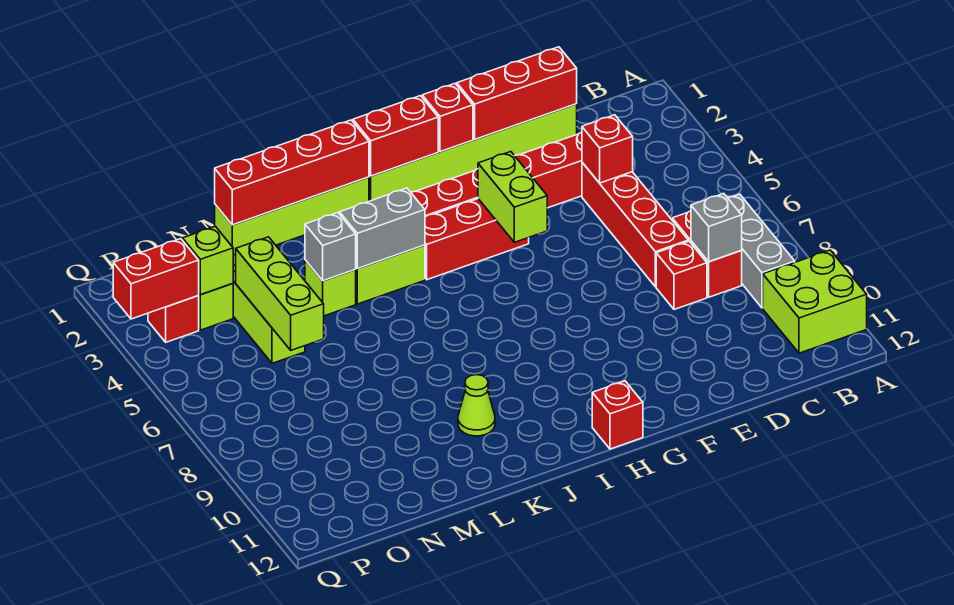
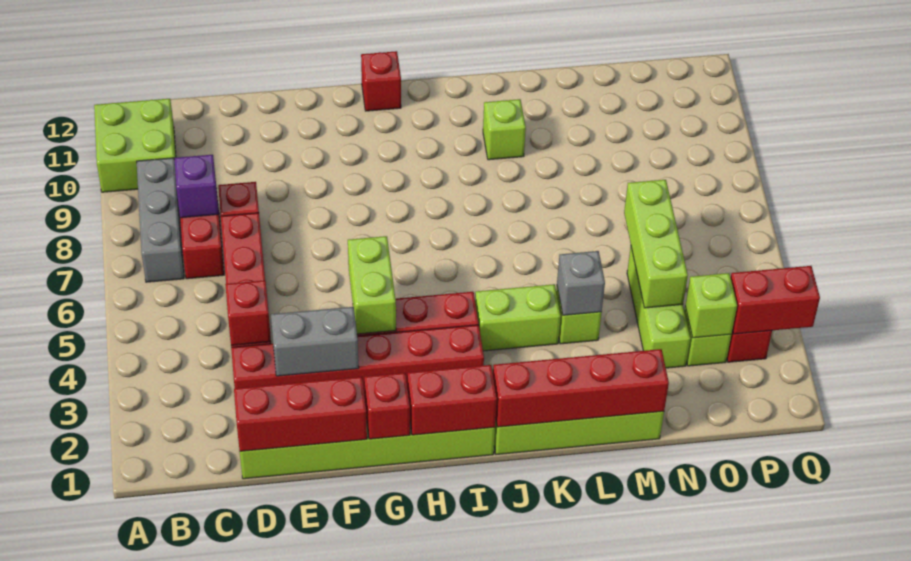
grey 1x1 brick [691,194,742,262] -> purple 1x1 brick [174,155,218,218]
grey 1x2 brick [340,188,425,268] -> grey 1x2 brick moved to [271,307,359,376]
lime 1x1 cone [458,375,495,436] -> lime 1x1 brick [483,99,526,160]

